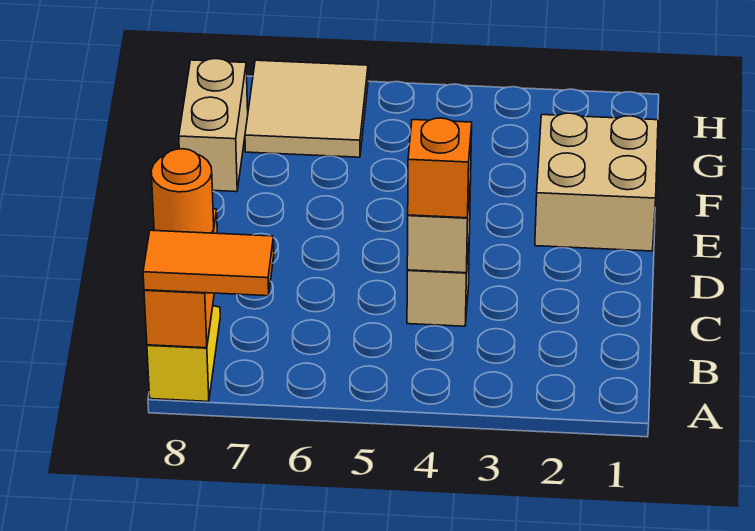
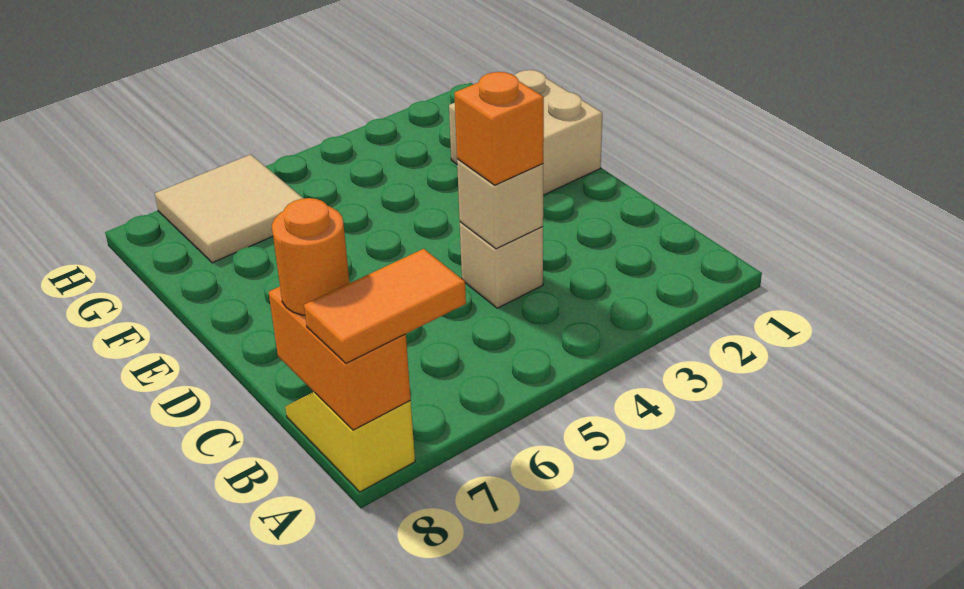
tan 1x2 brick [179,59,248,192] -> none

